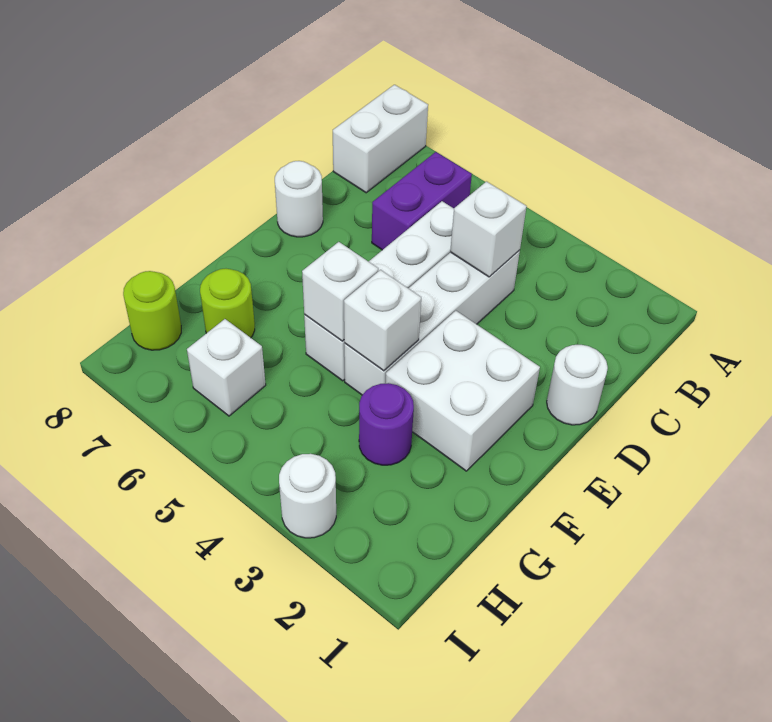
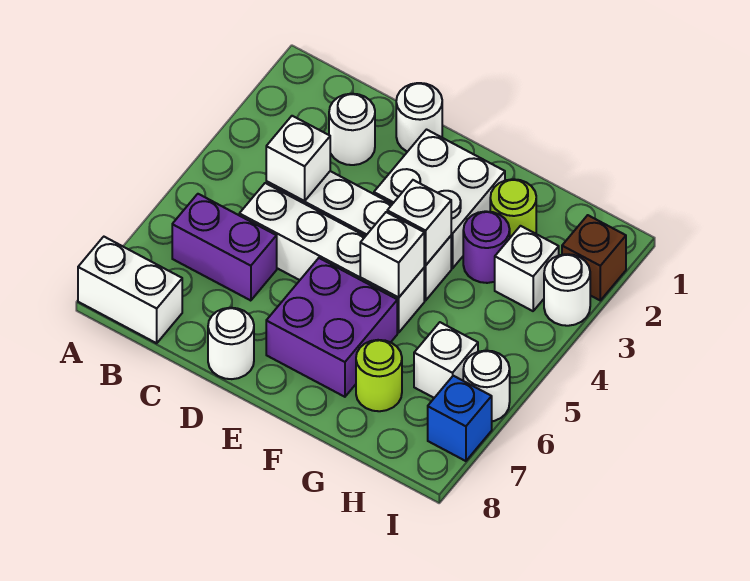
none -> white 1x1 round brick [329,94,375,165]
none -> purple 2x2 brick [266,258,397,397]
none -> white 1x1 brick [495,226,559,311]
lime 1x1 round brick [123,271,181,350] -> lime 1x1 round brick moved to [490,179,536,238]
none -> brown 1x1 brick [562,215,626,300]
none -> white 1x1 round brick [463,351,510,421]
none -> blue 1x1 brick [428,376,492,461]

